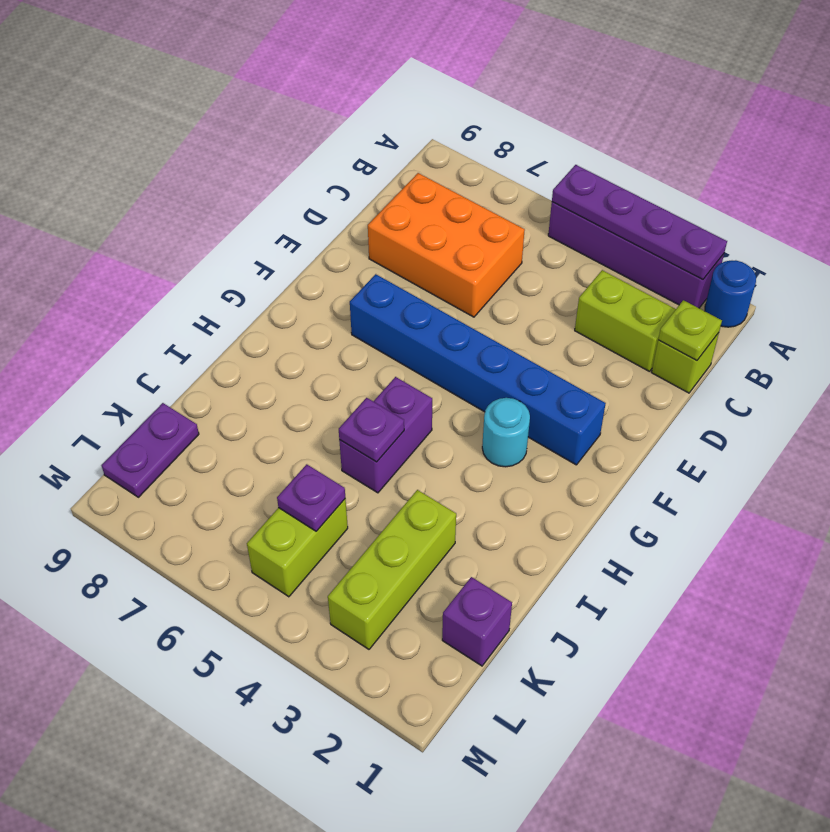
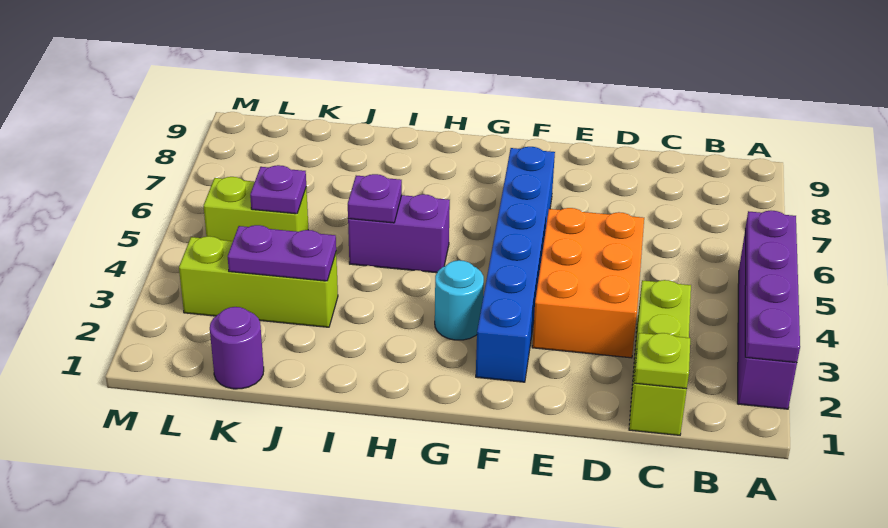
blue 1x1 round brick [705,260,756,327] -> none
orange 2x3 brick [368,173,525,317] -> orange 2x3 brick moved to [532,208,644,358]
purple 1x1 brick [442,577,512,666] -> purple 1x1 round brick [210,307,264,389]
purple 1x2 plate [102,403,199,497] -> purple 1x2 plate moved to [228,225,336,281]

